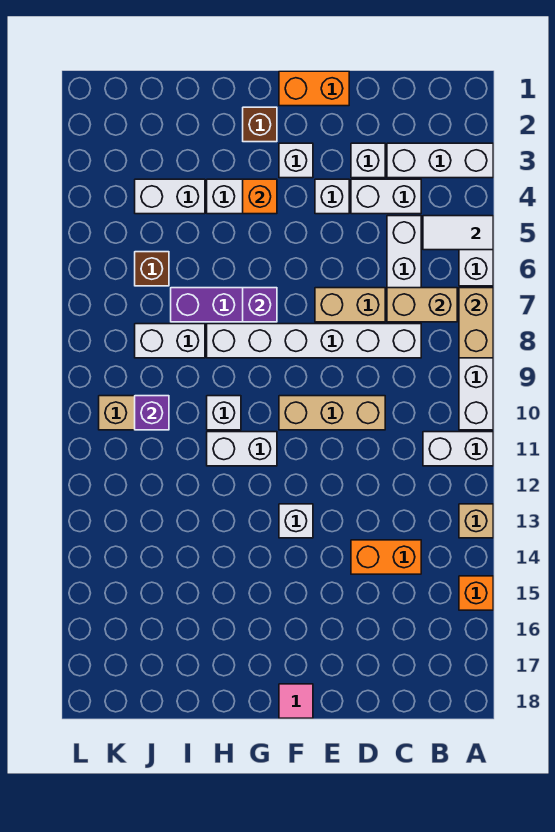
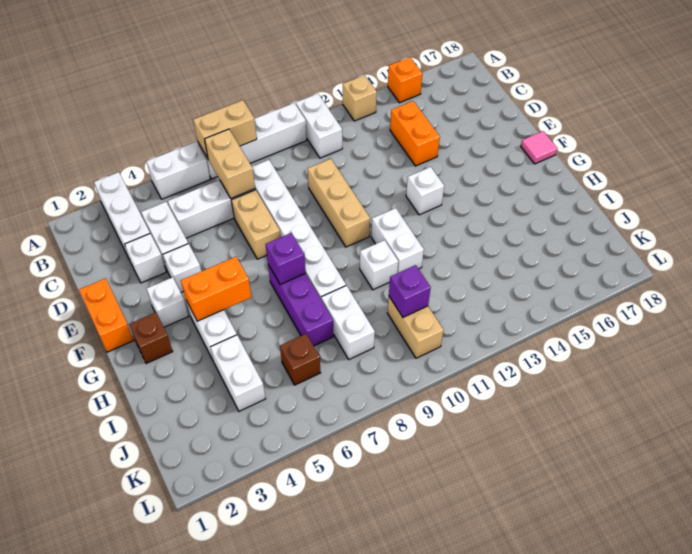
white 1x2 tile [423,216,493,250] -> none
orange 1x1 brick [243,179,277,214] -> orange 1x2 brick [181,257,251,321]

